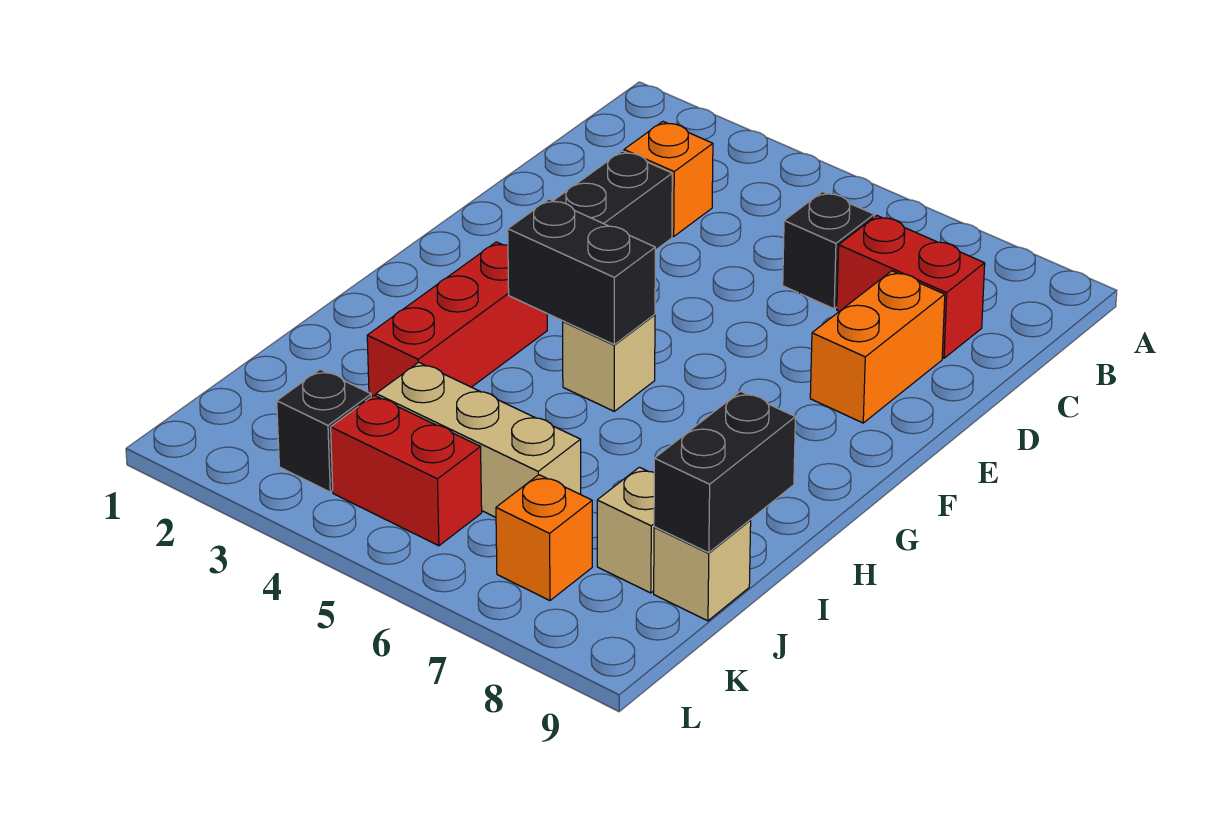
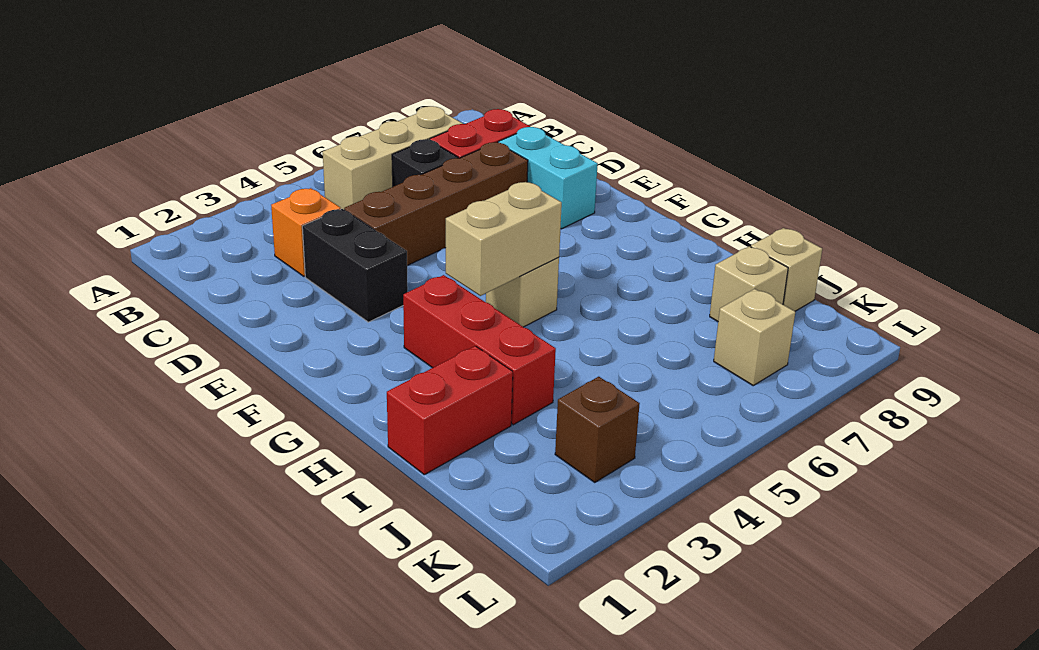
none -> brown 1x4 brick [344,142,528,266]
orange 1x2 brick [810,271,945,423] -> cyan 1x2 brick [498,127,598,229]
black 1x2 brick [508,199,655,344] -> tan 1x2 brick [446,182,562,296]
black 1x2 brick [654,391,795,553] -> none
tan 1x3 brick [376,362,581,517] -> tan 1x3 brick moved to [323,106,463,209]
black 1x1 brick [277,369,371,492] -> brown 1x1 brick [555,377,640,483]
red 1x2 brick [331,395,482,546] -> red 1x2 brick moved to [387,346,513,475]
orange 1x1 brick [496,475,592,600] -> tan 1x1 brick [714,289,795,386]

